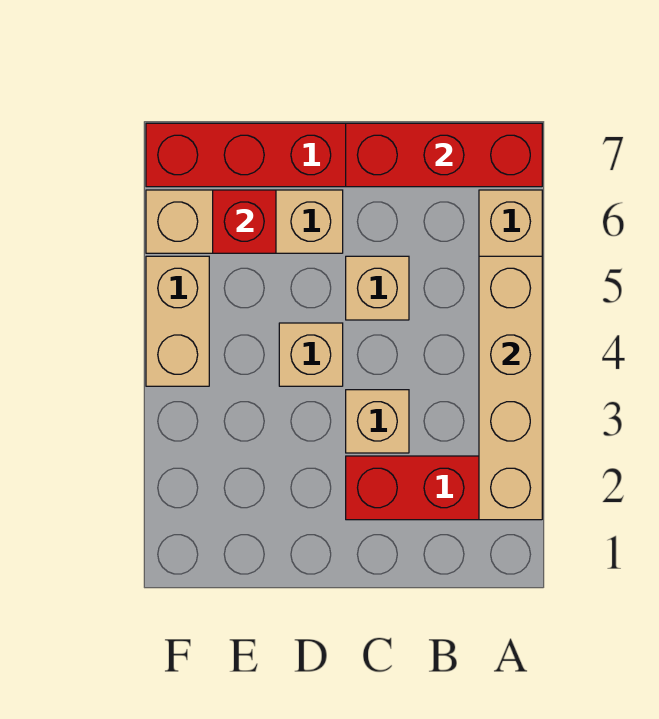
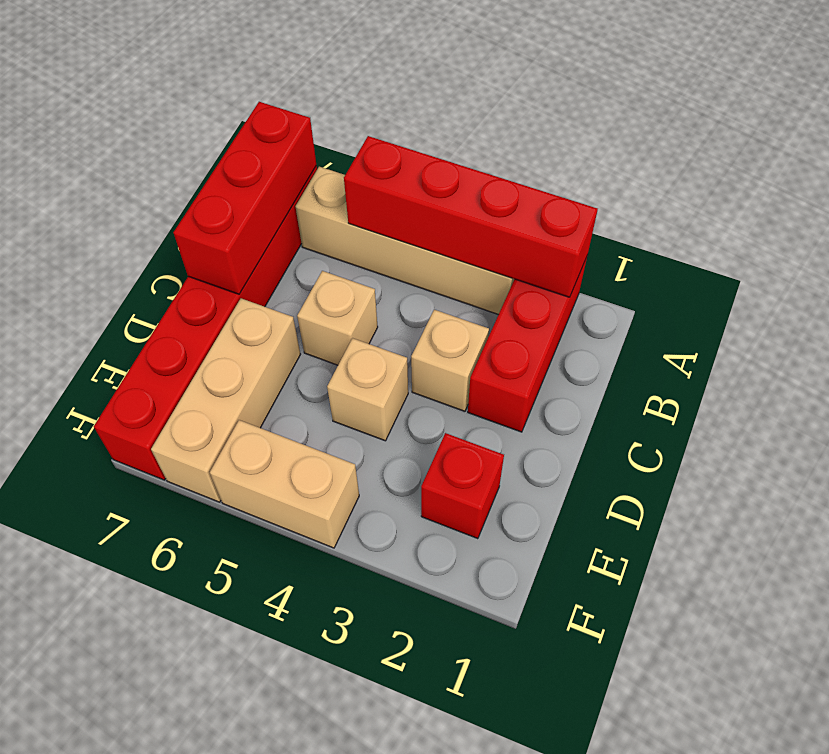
tan 1x4 brick [479,256,542,520] -> red 1x4 brick [344,136,598,297]
red 1x1 brick [213,190,276,253] -> red 1x1 brick moved to [421,433,504,539]

